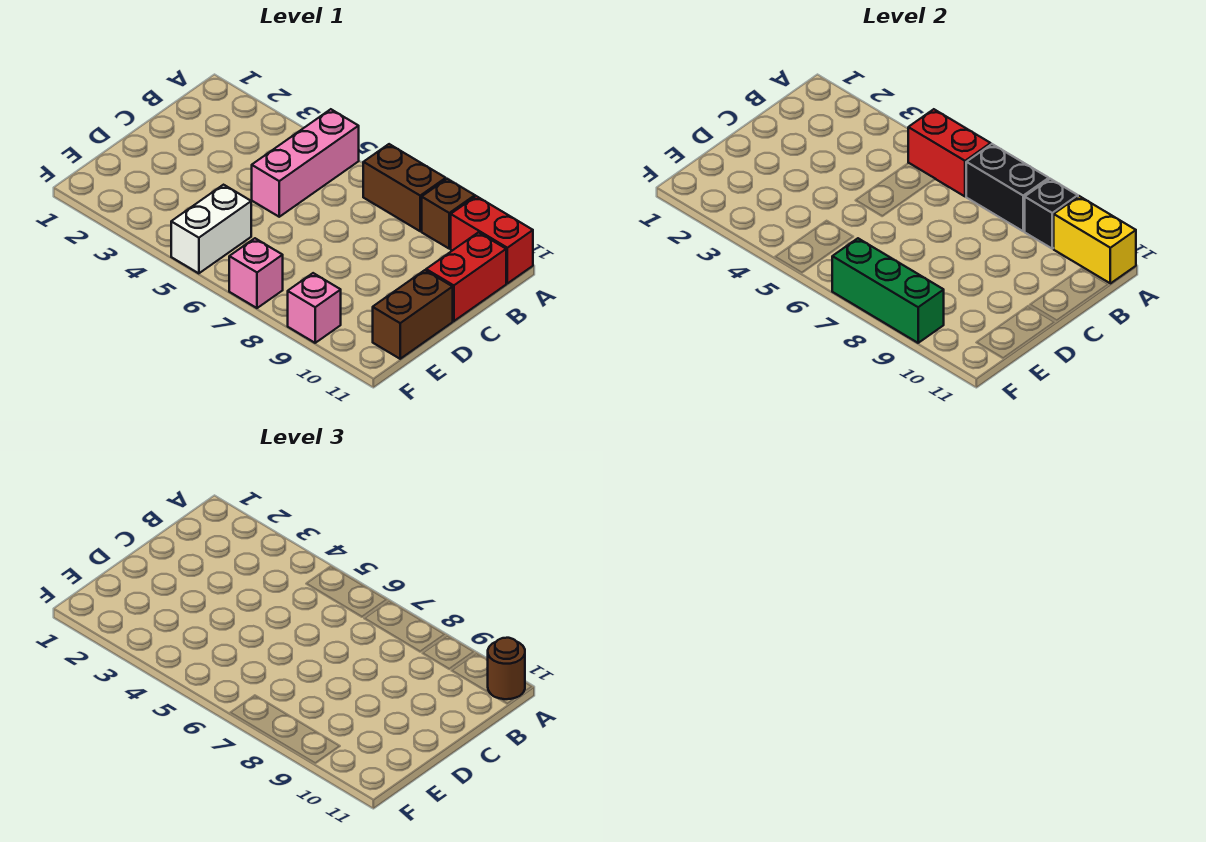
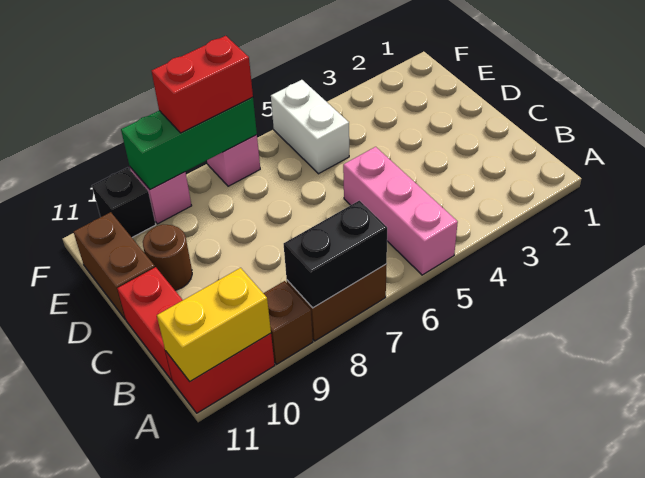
red 1x2 brick [908,109,991,196] -> red 1x2 brick moved to [152,36,253,133]
black 1x1 brick [1025,179,1078,249] -> black 1x1 brick moved to [92,167,156,237]
brown 1x1 round brick [488,638,525,699] -> brown 1x1 round brick moved to [143,225,192,290]

